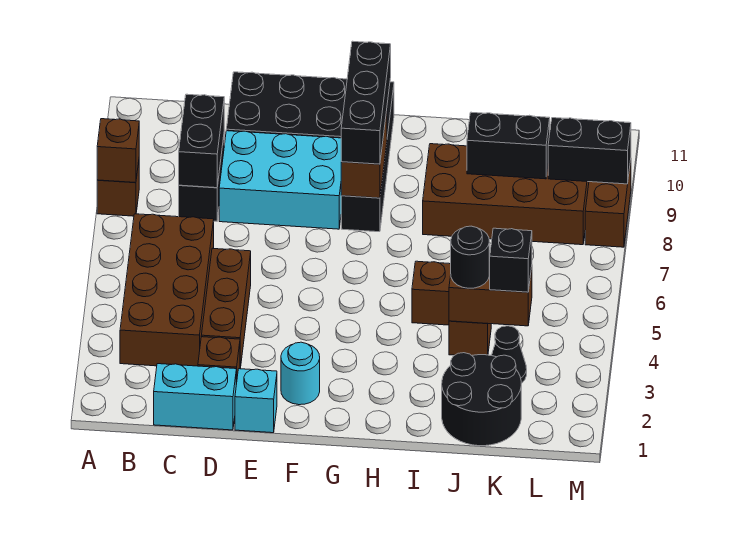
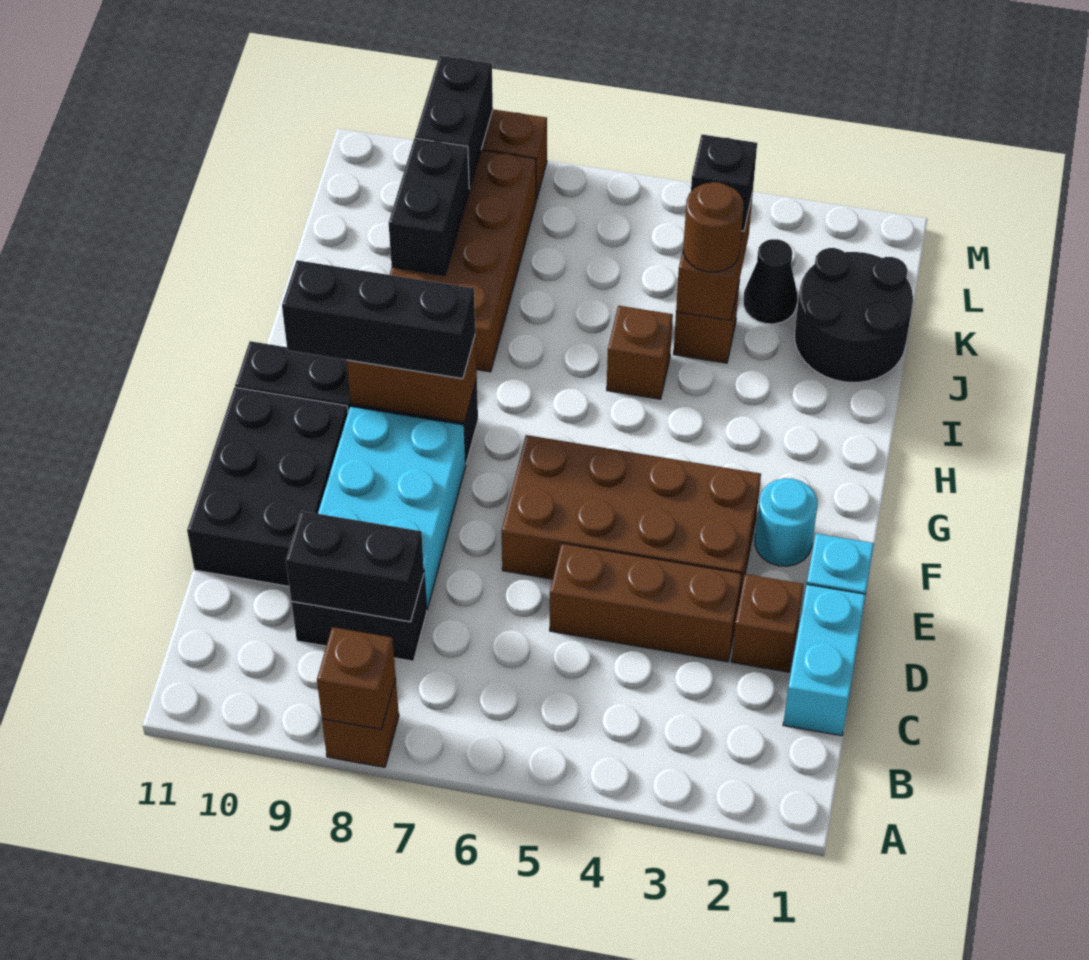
brown 2x4 brick [120,214,214,366] -> brown 2x4 brick moved to [502,435,761,607]
black 1x1 round brick [451,226,489,288] -> brown 1x1 round brick [683,182,743,272]

